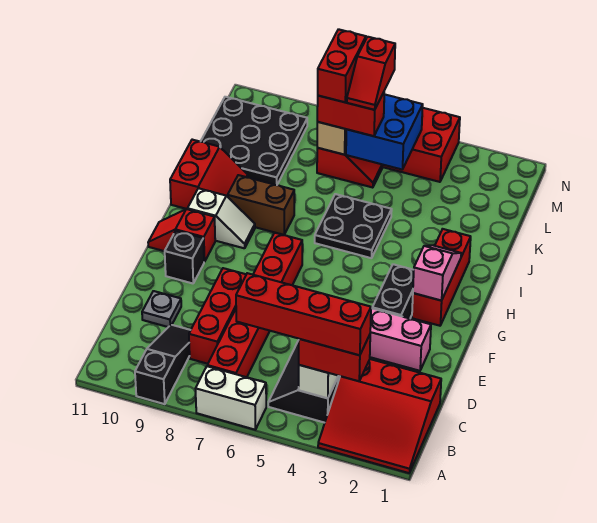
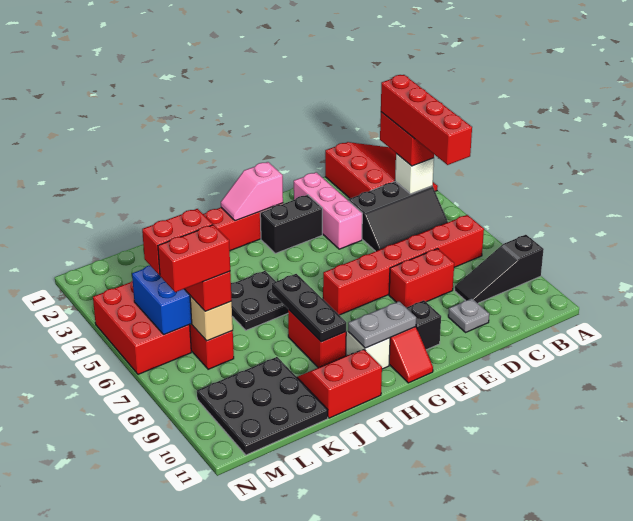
white 1x2 brick [196,366,266,430] -> none
red 1x3 brick [189,268,246,364] -> red 1x2 brick [389,249,454,308]
none -> grey 1x2 plate [348,301,416,348]
none -> black 1x3 plate [272,274,346,342]
brown 1x2 brick [228,175,294,235] -> red 1x2 brick [288,310,346,368]
red 1x2 slope [347,37,395,110] -> red 1x2 brick [142,209,213,275]

